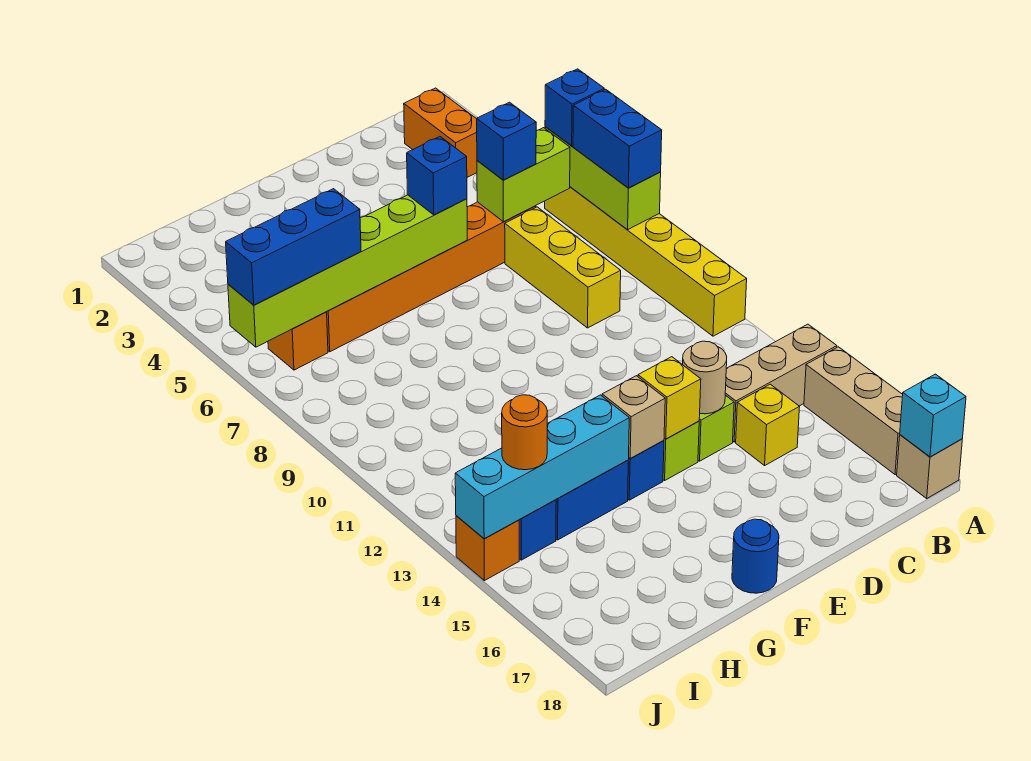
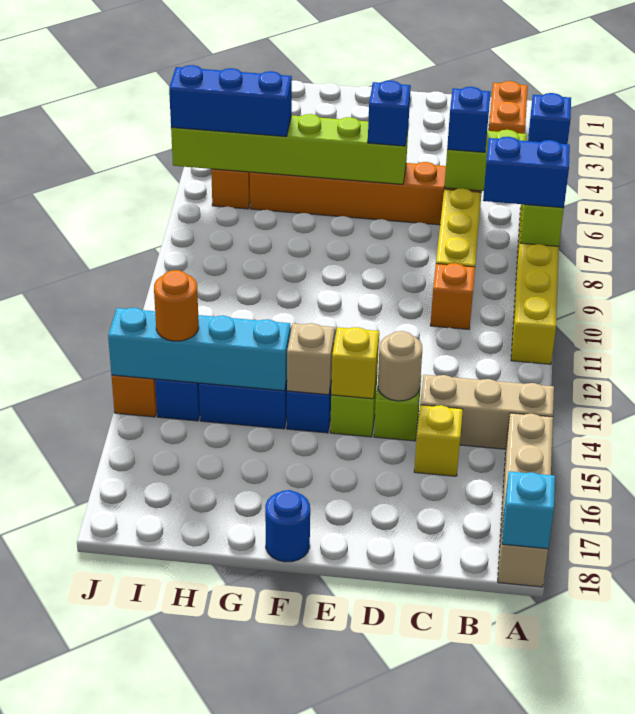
blue 1x2 brick [573,89,662,188] -> blue 1x2 brick turned to [483,137,570,208]
none -> orange 1x1 brick [430,263,475,329]

